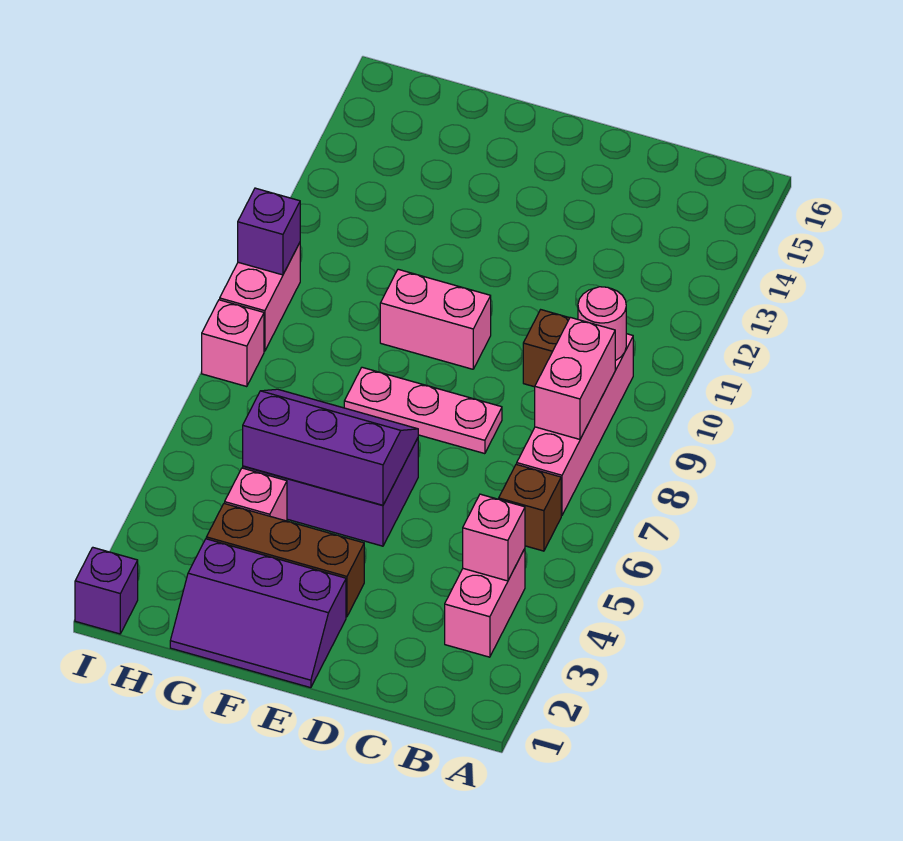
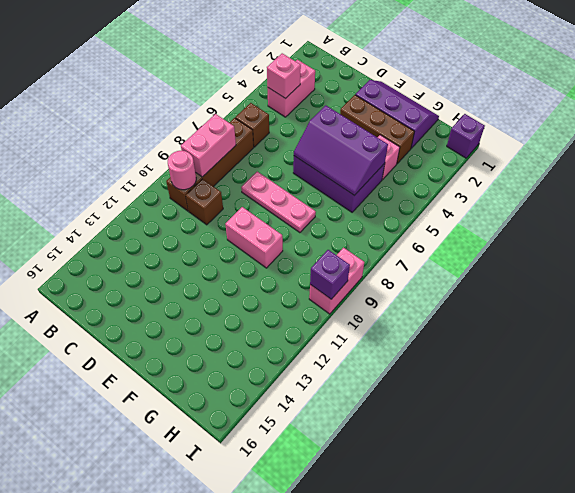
pink 1x4 brick [517,334,633,516] -> brown 1x4 brick [166,118,254,211]
pink 1x1 brick [202,300,264,387] -> none

